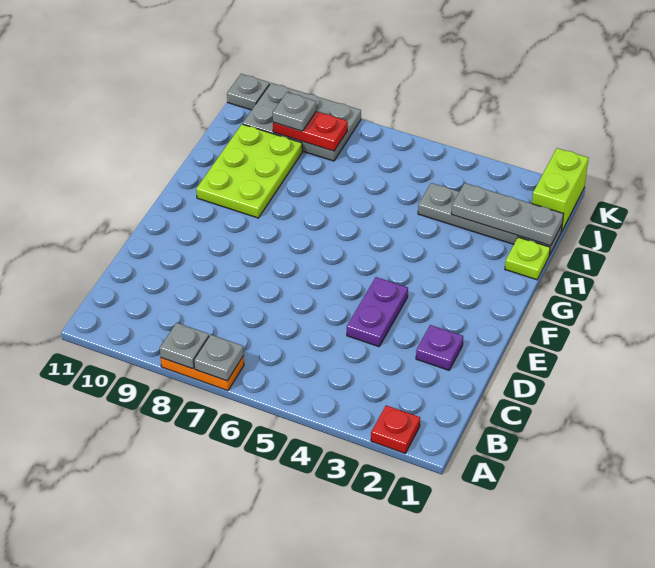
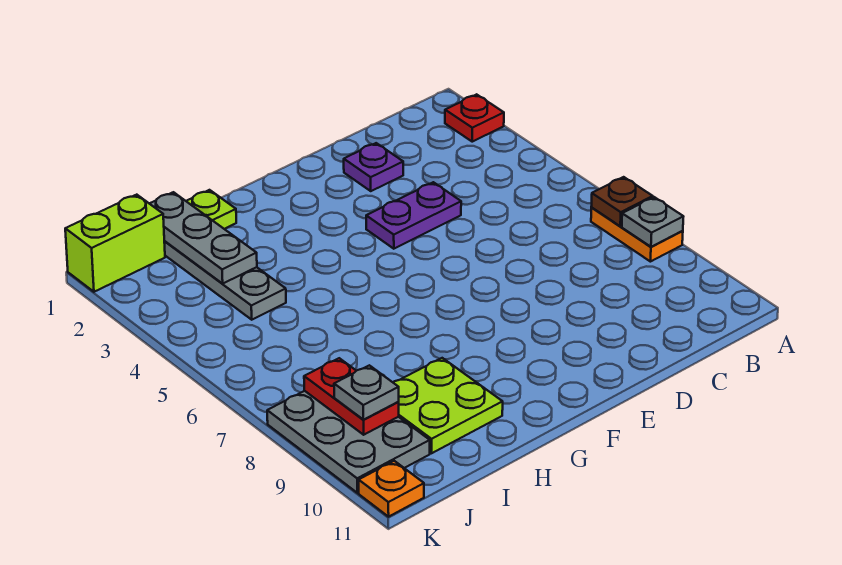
grey 1x1 plate [194,334,244,381] -> brown 1x1 plate [591,177,653,226]
lime 2x3 plate [196,124,302,218] -> lime 2x2 plate [393,358,503,453]
grey 1x1 plate [227,74,270,110] -> orange 1x1 plate [359,461,424,517]

